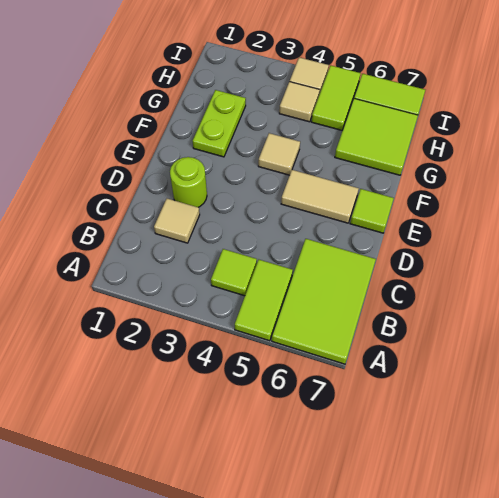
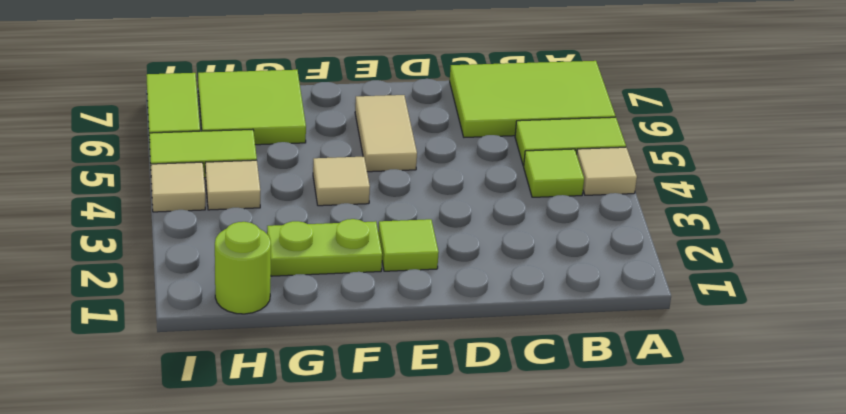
tan 1x1 tile [154,199,200,243] -> tan 1x1 tile moved to [577,147,637,195]
lime 1x1 round brick [170,157,207,207] -> lime 1x1 round brick moved to [215,222,271,314]
lime 1x1 tile [350,189,394,233] -> lime 1x1 tile moved to [378,219,439,271]

